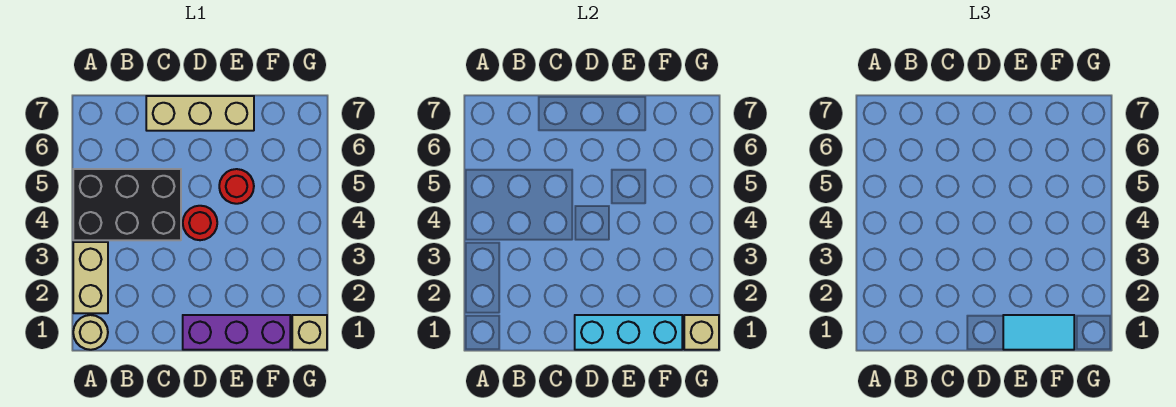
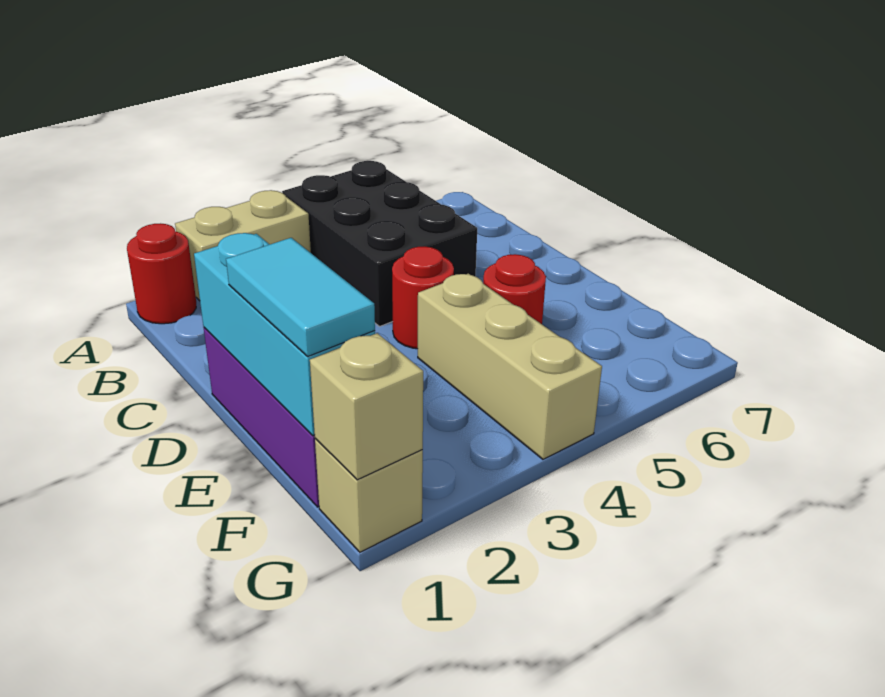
tan 1x1 round brick [73,315,108,350] -> red 1x1 round brick [127,223,196,324]
tan 1x3 brick [146,96,254,131] -> tan 1x3 brick moved to [418,274,602,459]

